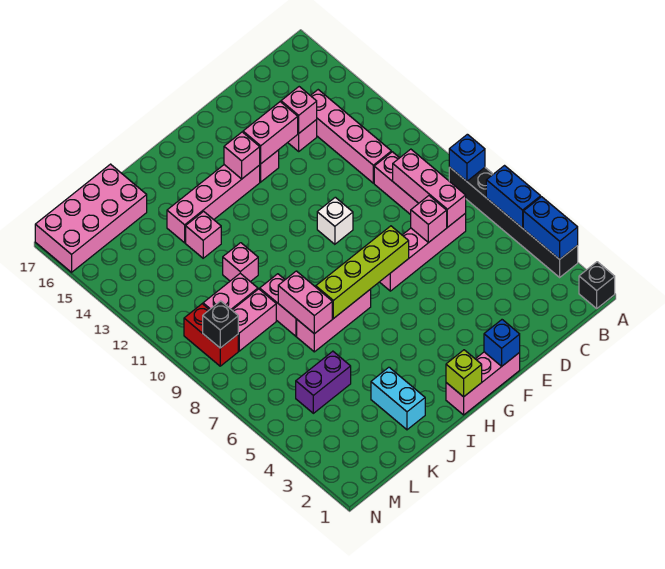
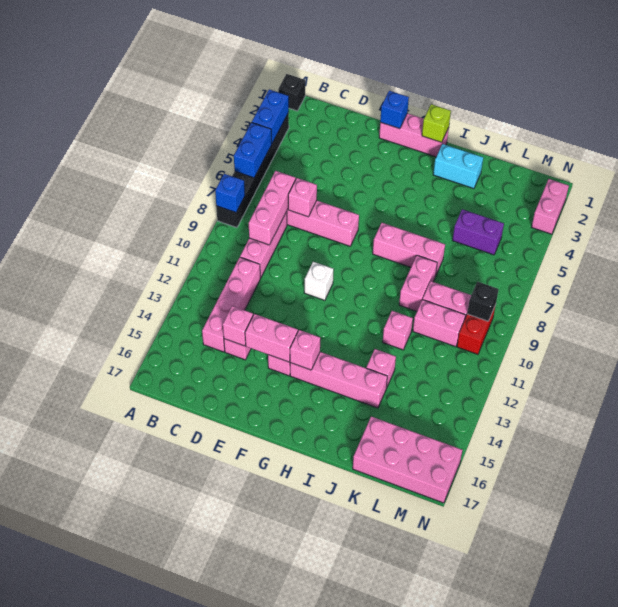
lime 1x4 brick [316,226,409,319] -> none
cyan 1x2 brick [371,367,425,430] -> cyan 1x2 brick turned to [433,144,483,189]
pink 1x2 brick [278,271,332,334] -> pink 1x2 brick moved to [532,179,569,234]

